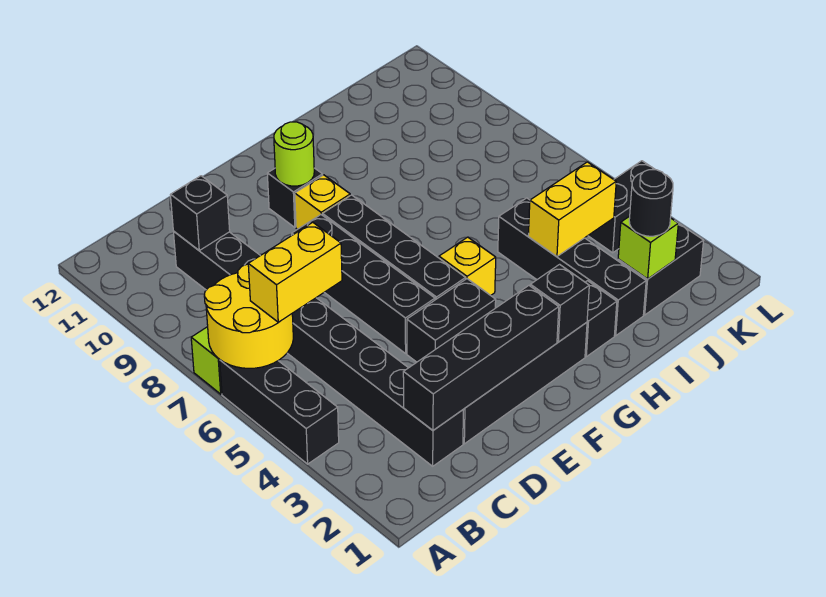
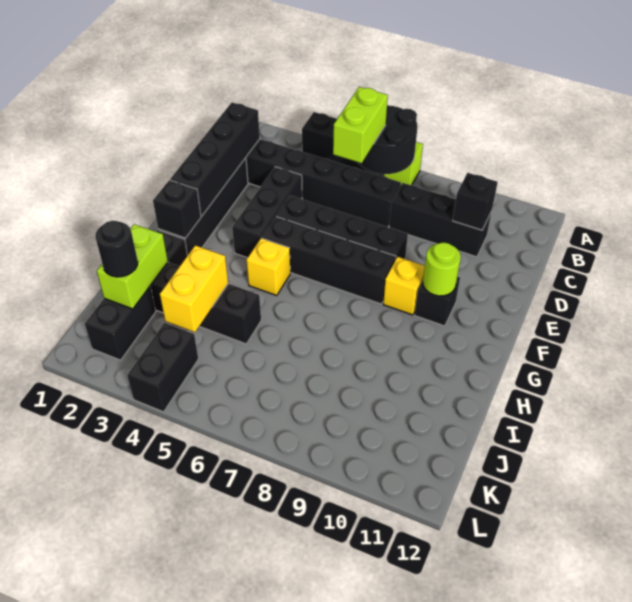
yellow 2x2 round brick [204,264,293,368] -> black 2x2 round brick [358,105,418,174]
yellow 1x2 brick [248,222,342,322] -> lime 1x2 brick [333,87,388,163]
black 1x2 brick [407,279,496,362] -> black 1x3 brick [232,167,302,258]
lime 1x1 brick [618,216,678,279] -> lime 1x2 brick [97,224,168,309]

